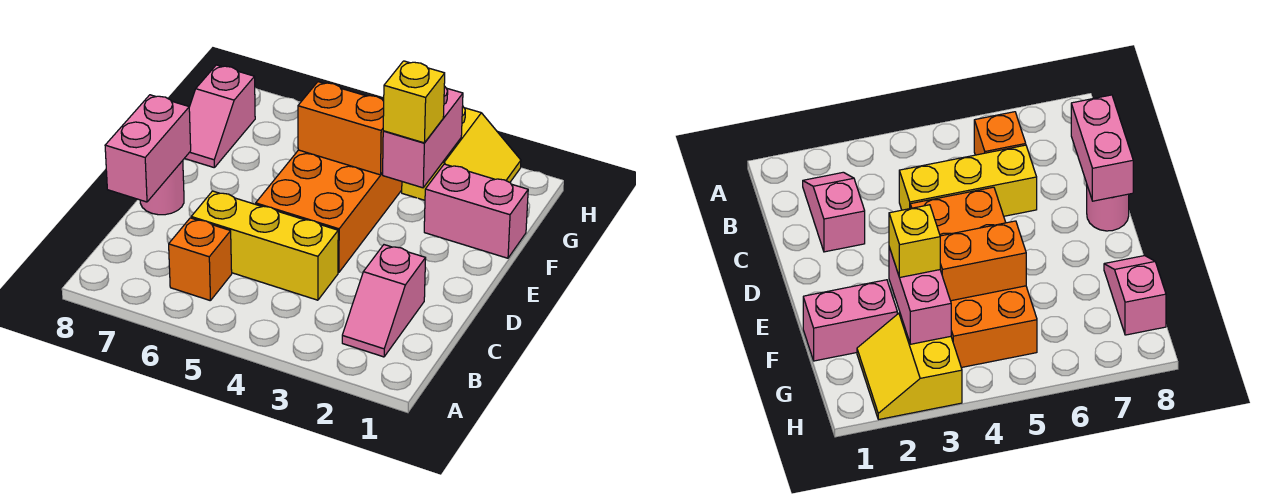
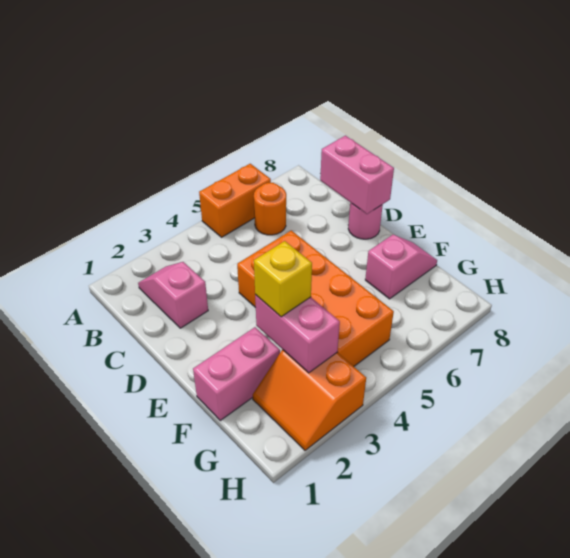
orange 1x1 brick [169,218,232,301] -> orange 1x1 round brick [254,183,286,235]
yellow 1x3 brick [191,191,338,300] -> none
orange 1x2 brick [298,82,384,175] -> orange 1x2 brick moved to [199,164,271,237]
pink 1x2 slope [184,65,255,168] -> pink 1x2 slope turned to [365,235,437,299]
yellow 2x2 slope [402,107,521,200] -> orange 2x2 slope [253,350,366,450]

